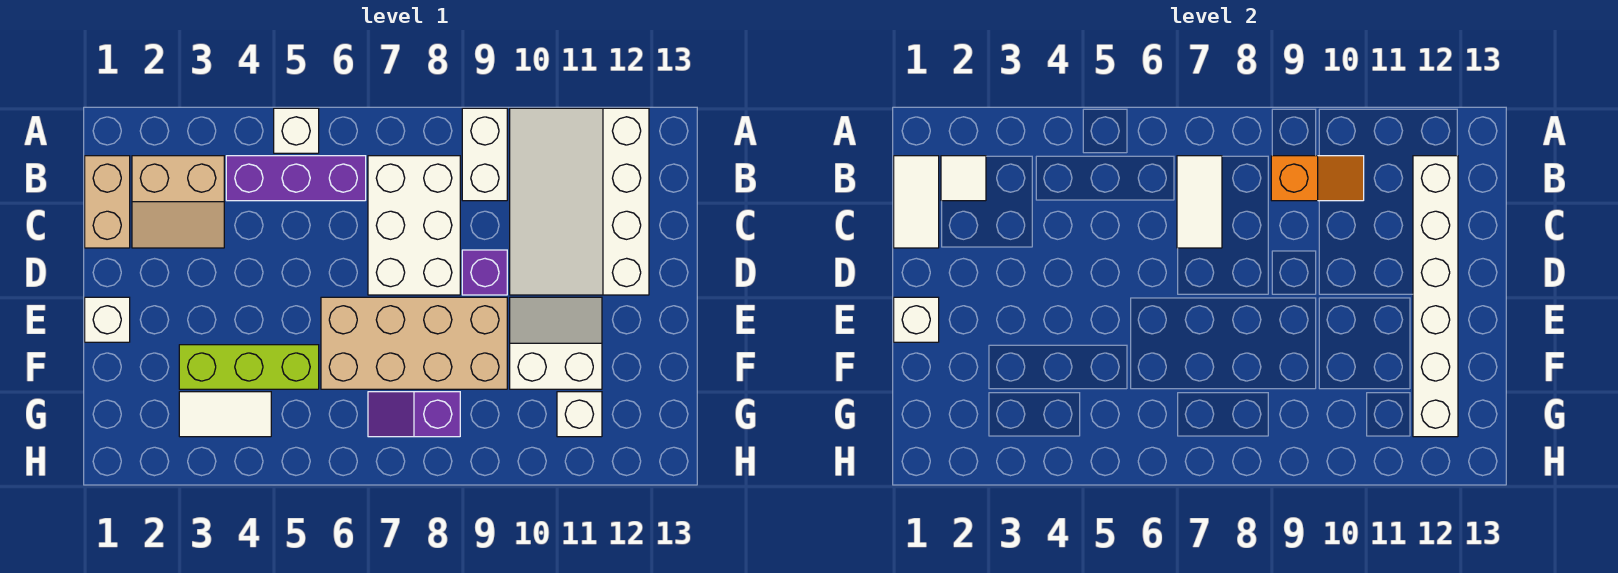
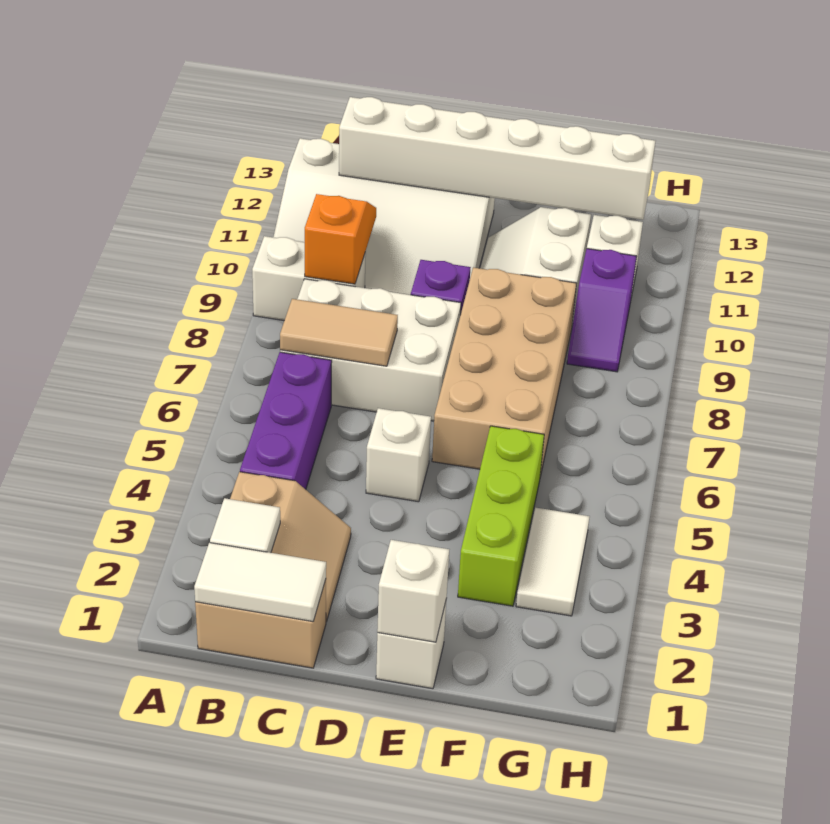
white 1x1 brick [274,108,319,153] -> white 1x1 brick moved to [366,408,431,502]
white 1x2 tile [1177,156,1222,248] -> tan 1x2 tile [280,299,398,366]
purple 1x2 slope [368,392,460,437] -> purple 1x2 slope moved to [567,249,637,372]

